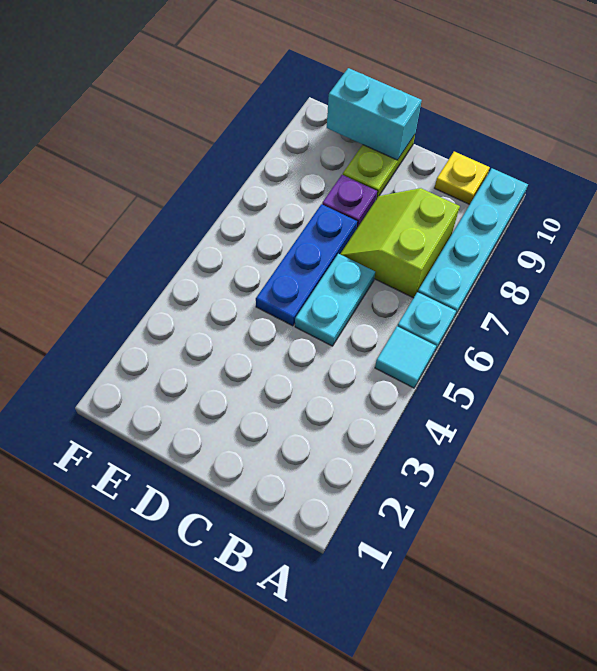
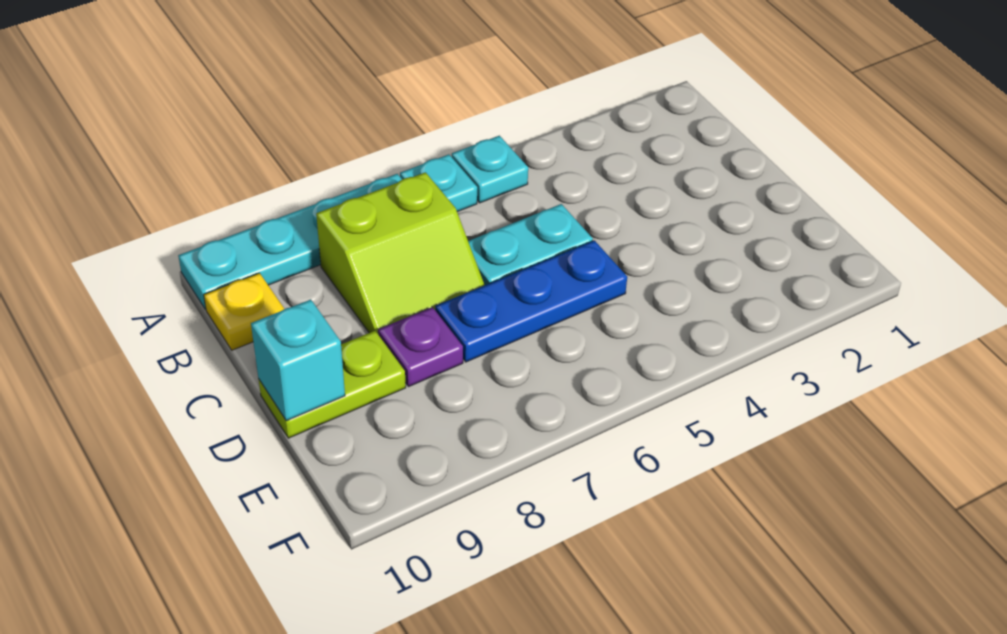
cyan 1x1 tile [375,326,436,388] -> cyan 1x1 plate [452,136,528,203]
cyan 1x2 brick [327,68,422,160] -> cyan 1x1 brick [251,299,345,421]

